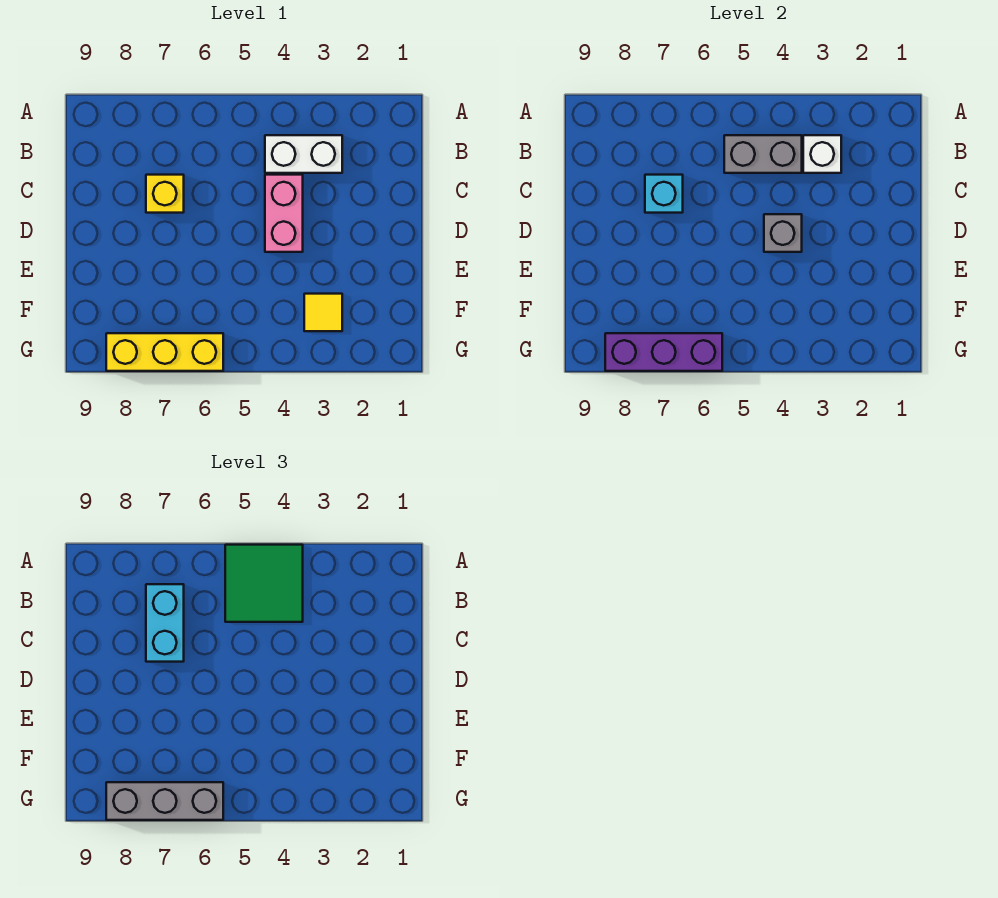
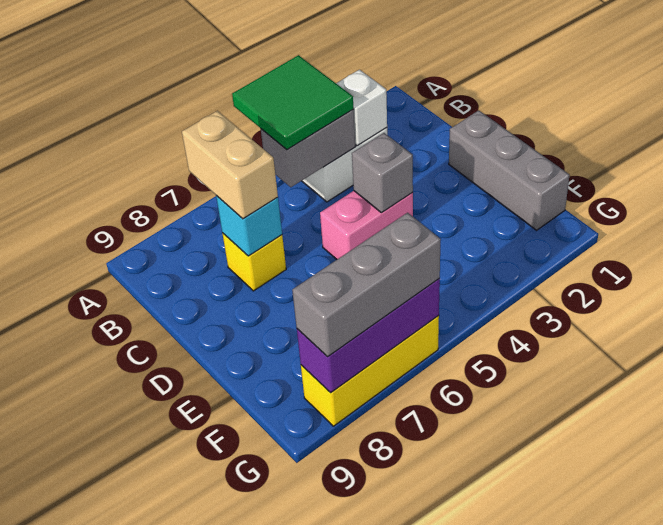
cyan 1x2 brick [146,584,184,662] -> tan 1x2 brick [182,111,278,219]
pink 1x2 brick [265,175,303,252] -> pink 1x2 brick turned to [320,191,413,259]
none -> grey 1x3 brick [449,110,570,230]
yellow 1x1 tile [304,294,342,331] -> none

